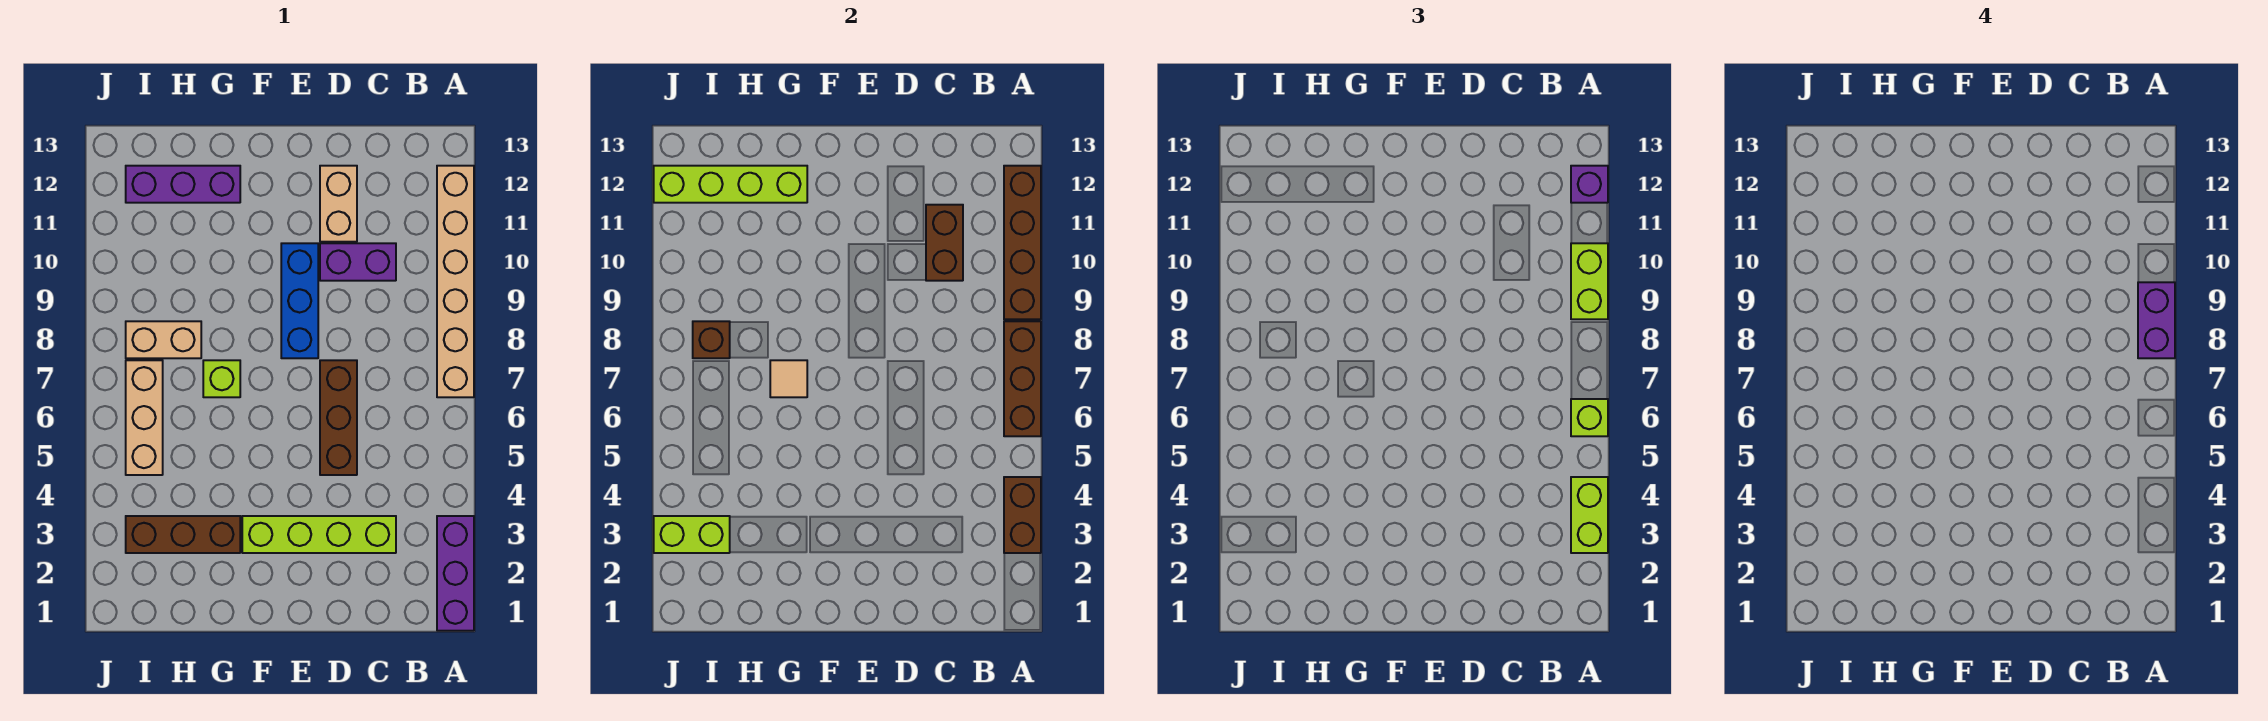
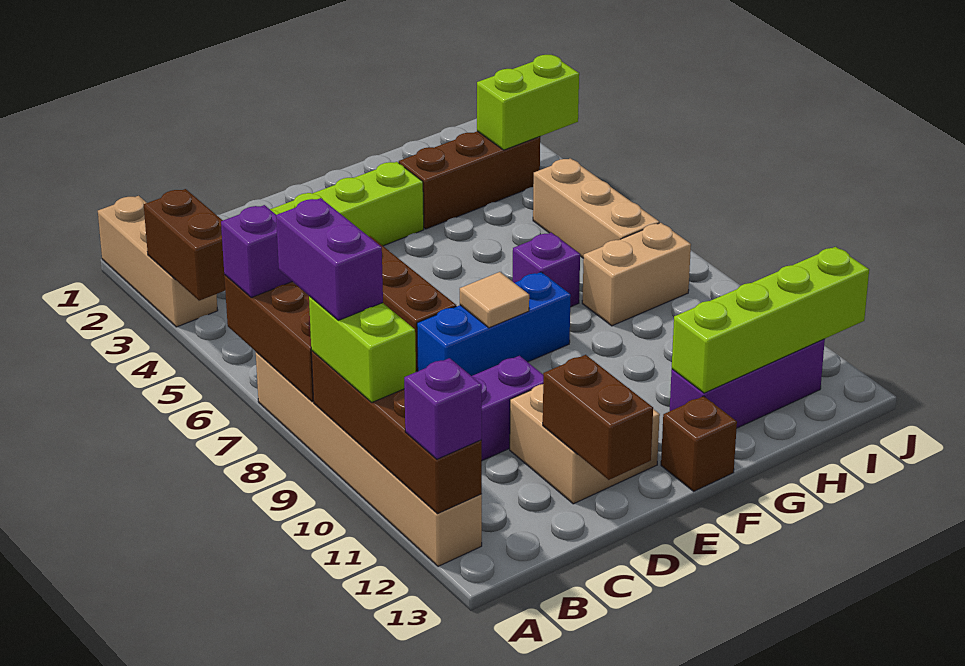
purple 1x3 brick [437,516,474,631] -> tan 1x3 brick [98,196,218,327]
lime 1x2 brick [1571,477,1608,553] -> none
lime 1x1 brick [1571,399,1608,436] -> purple 1x1 brick [221,205,292,297]
brown 1x2 brick [926,205,963,281] -> brown 1x2 brick moved to [543,355,653,480]
tan 1x2 brick [320,166,357,242] -> tan 2x2 brick [510,384,660,504]
blue 1x3 brick [281,243,318,358] -> blue 1x3 brick turned to [417,272,571,376]
lime 1x1 brick [203,360,240,397] -> purple 1x1 brick [513,233,580,307]
tan 1x1 tile [770,360,807,397] -> tan 1x1 tile moved to [460,272,529,328]
brown 1x1 brick [693,321,730,358] -> brown 1x1 brick moved to [661,396,737,491]

